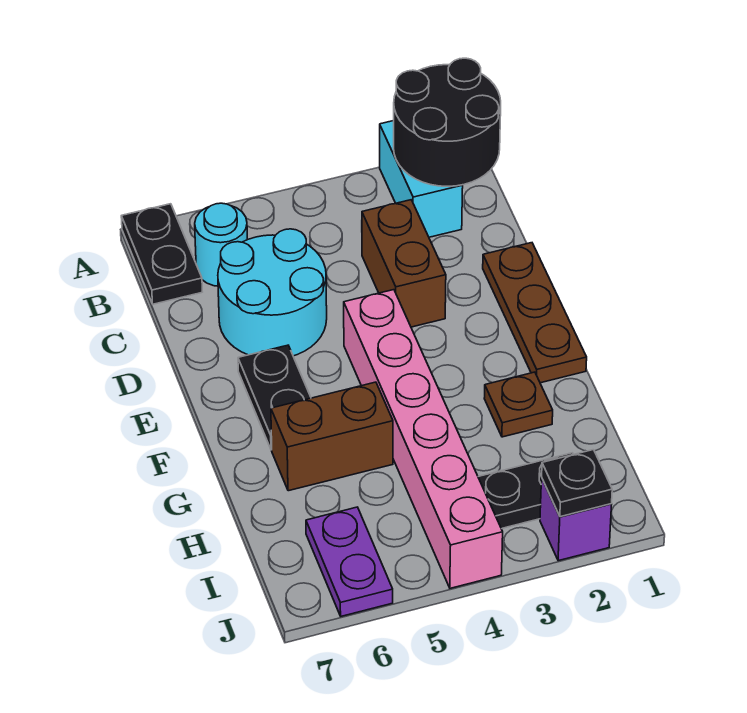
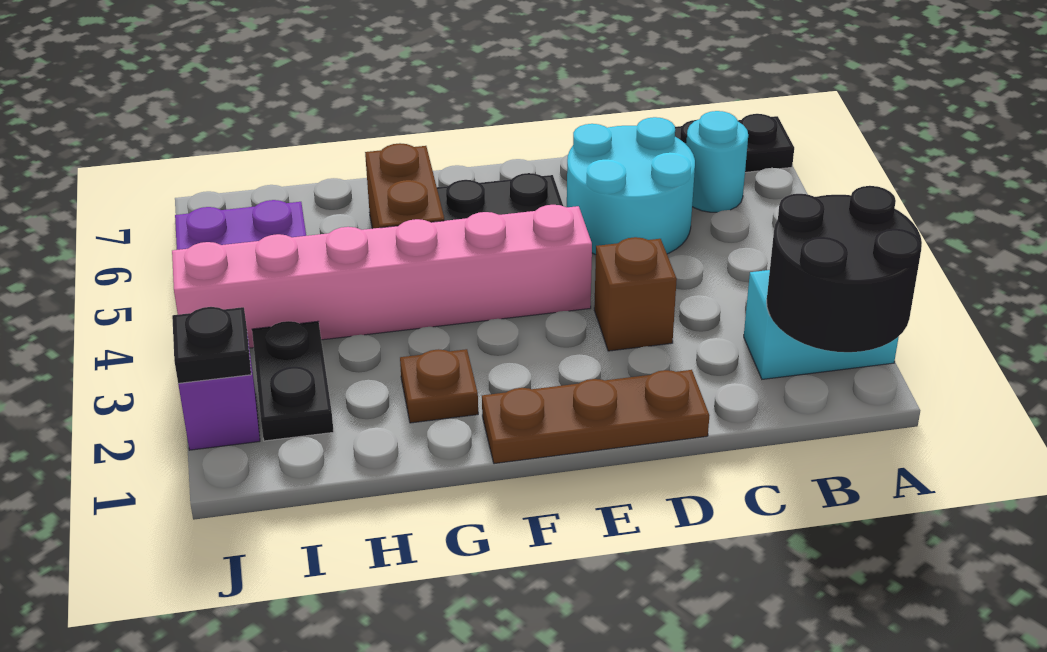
brown 1x2 brick [362,200,446,327] -> brown 1x1 brick [594,237,677,351]

